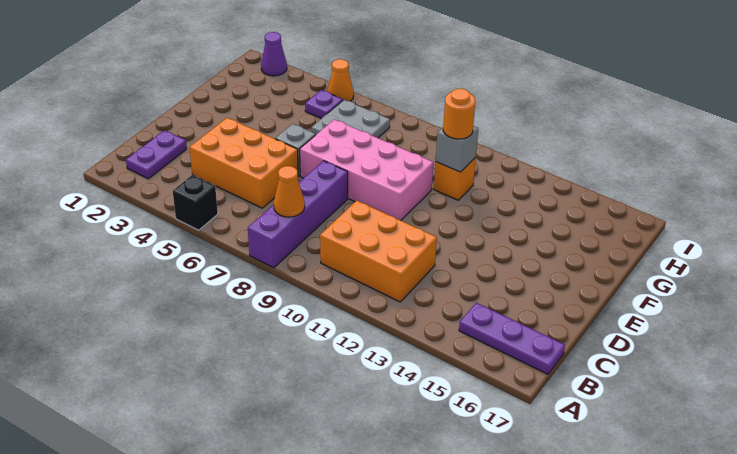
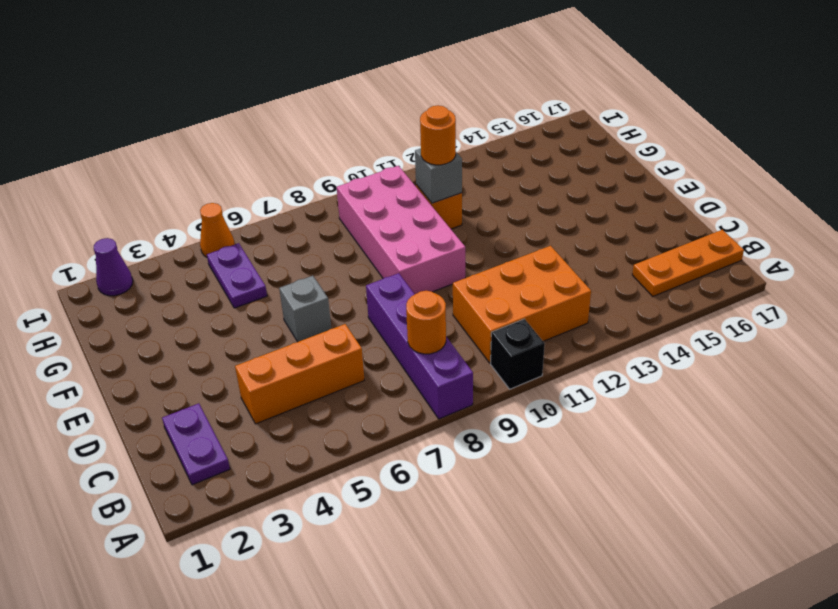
black 1x1 brick [173,175,218,230] -> black 1x1 brick moved to [491,319,545,389]
orange 1x1 cone [274,166,305,217] -> orange 1x1 round brick [406,291,446,354]
purple 1x3 plate [459,303,565,374] -> orange 1x3 plate [632,230,744,296]
orange 2x3 brick [190,118,298,208] -> orange 1x3 brick [235,324,364,424]
pink 2x4 brick [300,119,433,220] -> pink 2x4 brick turned to [337,166,465,294]
grey 2x2 plate [311,100,390,138] -> none
purple 1x1 plate [305,90,343,119] -> purple 1x2 plate [207,243,267,308]

